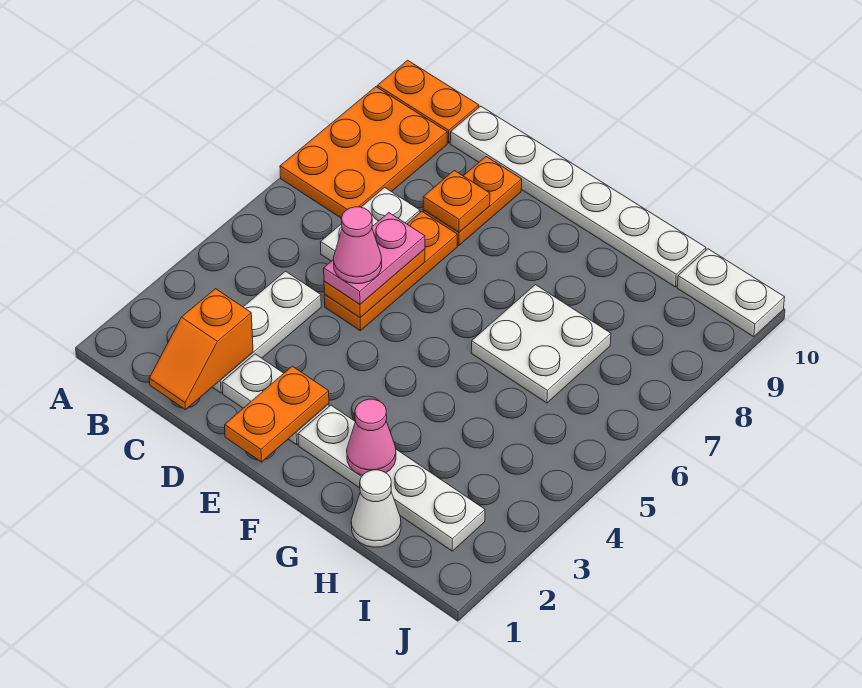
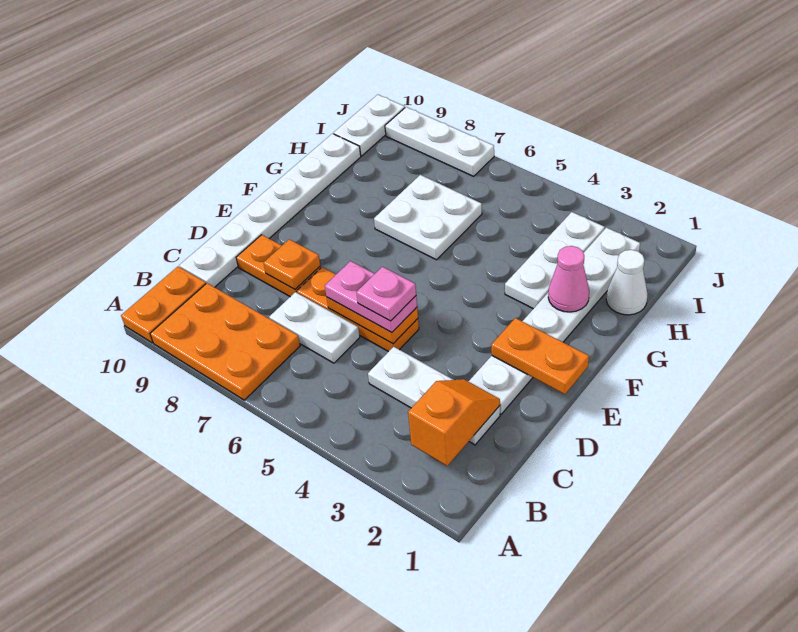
orange 1x2 slope [149,289,253,410] -> orange 1x2 slope turned to [408,379,500,466]
pink 1x1 cone [334,207,382,284] -> pink 1x1 plate [356,267,416,321]
none -> white 1x3 plate [505,212,605,309]
none -> white 1x3 plate [385,107,494,176]

